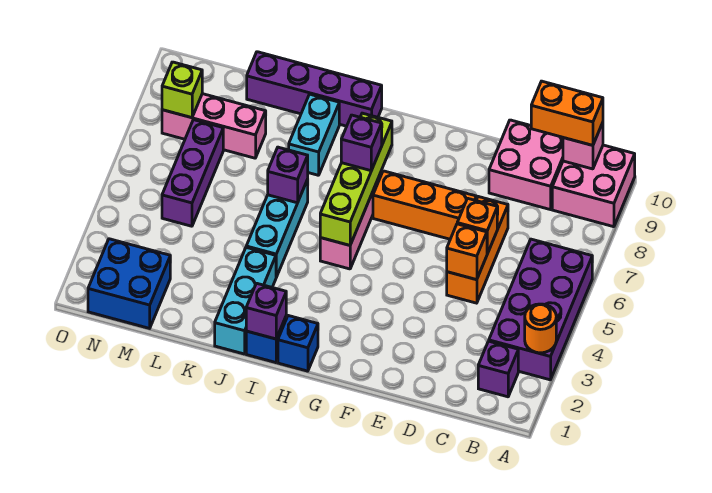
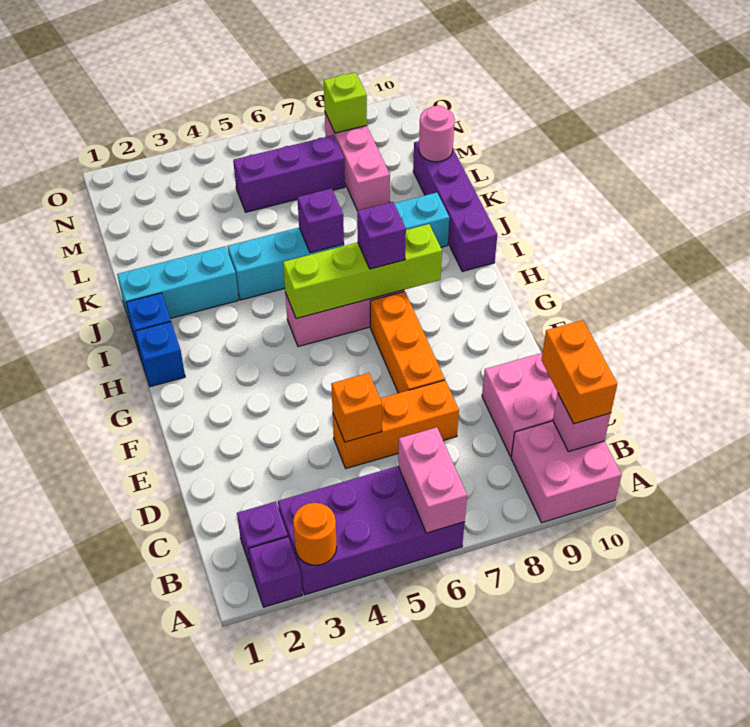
none -> pink 1x2 brick [398,427,467,533]
orange 1x1 brick [457,199,497,254] -> none
purple 1x1 brick [246,283,286,339] -> purple 1x1 brick moved to [249,537,302,607]
none -> pink 1x1 round brick [419,106,455,162]
blue 2x2 brick [88,239,170,328] -> none

